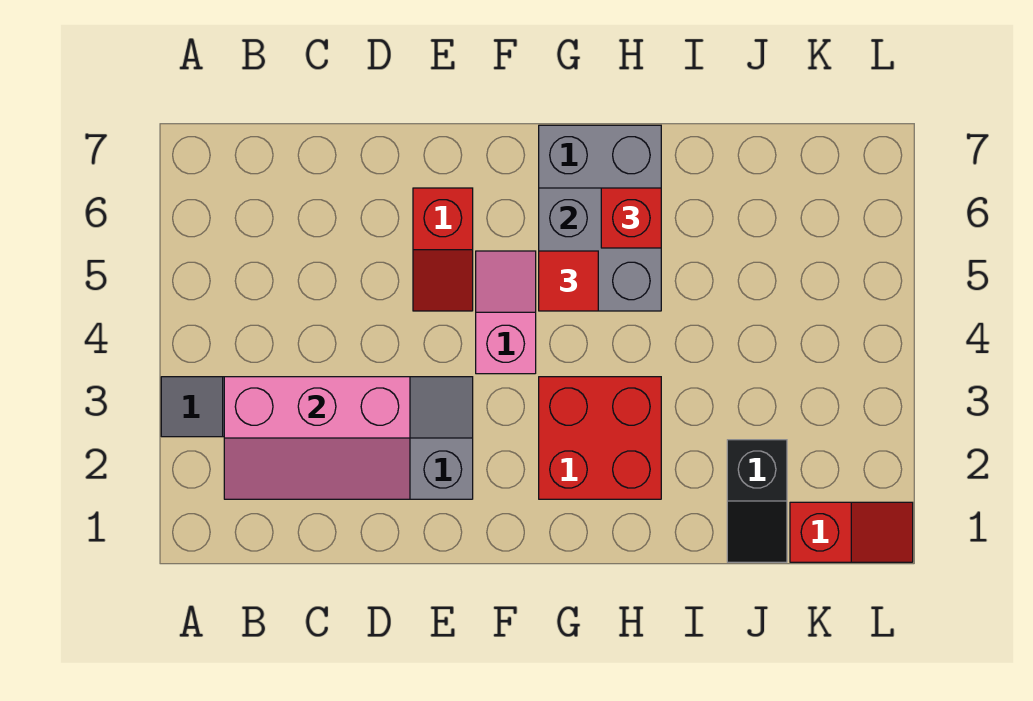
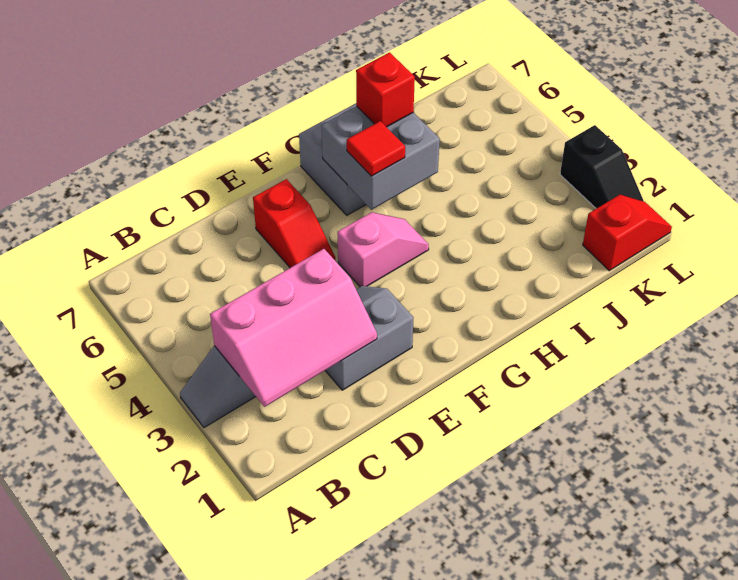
pink 1x2 slope [476,251,536,374] -> pink 1x2 slope turned to [337,212,429,287]
red 2x2 brick [539,377,661,499] -> none
black 1x2 slope [727,440,787,562] -> black 1x2 slope moved to [560,125,644,209]

